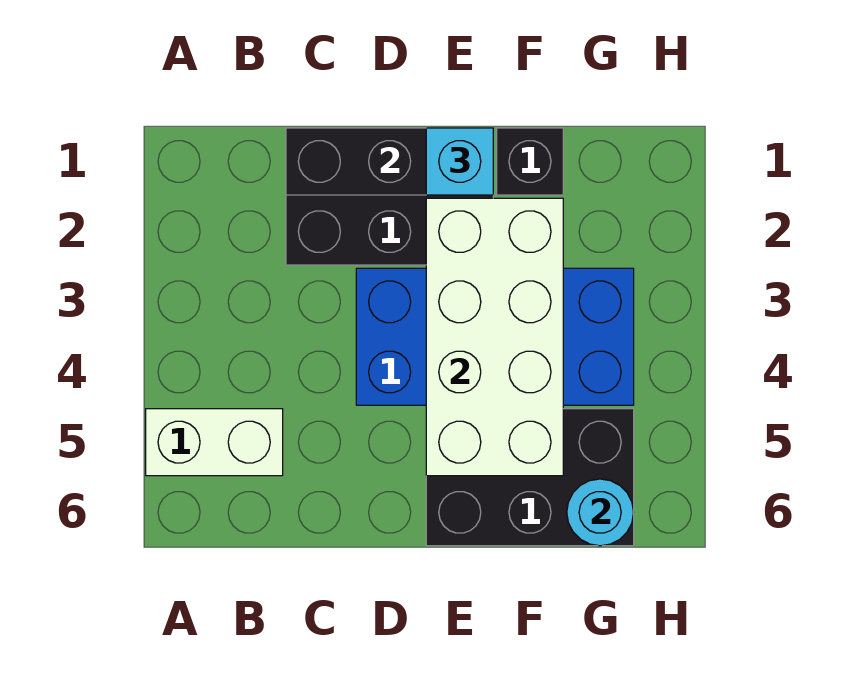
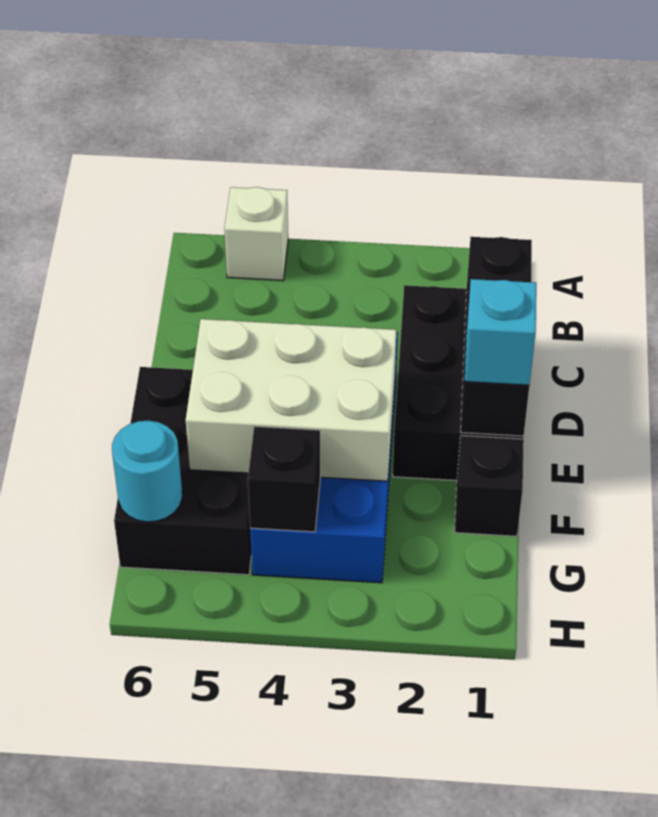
white 1x2 brick [146,409,283,476] -> white 1x1 brick [224,187,288,281]
white 2x4 brick [426,198,563,476] -> white 2x3 brick [186,319,396,481]
none -> black 1x1 brick [248,426,320,532]

